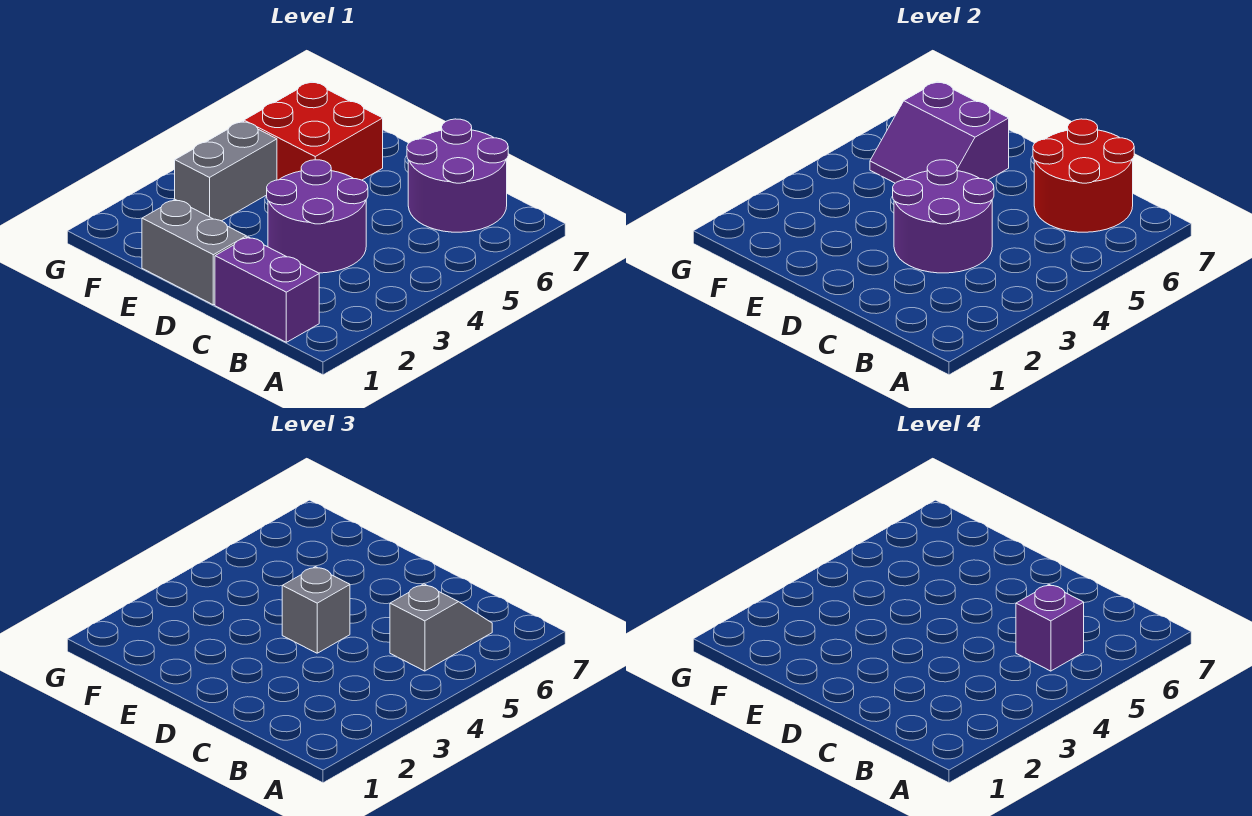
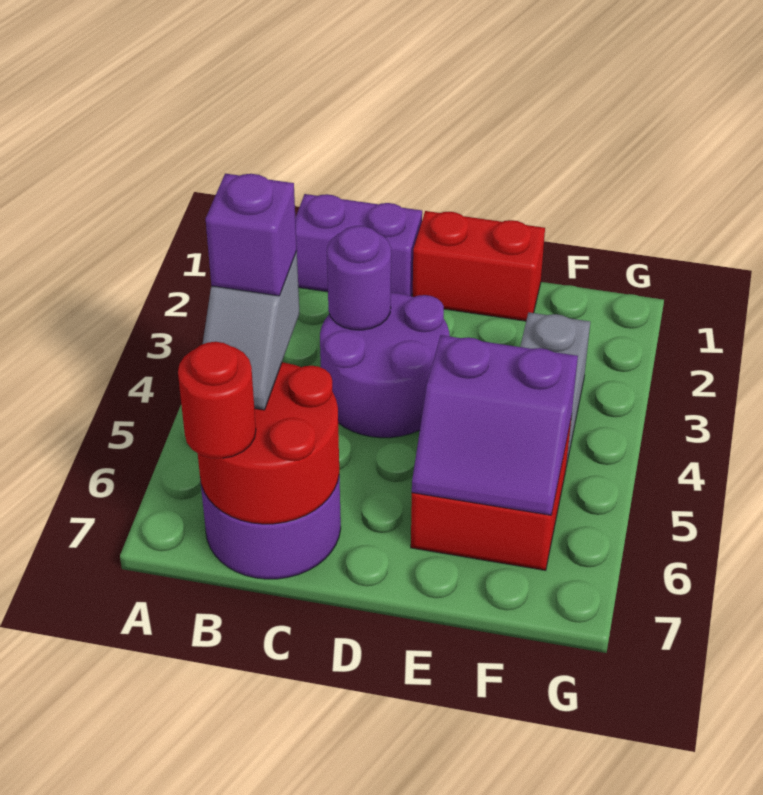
none -> red 1x1 round brick [178,342,256,458]
purple 2x2 round brick [893,160,994,273] -> purple 1x1 round brick [327,226,391,330]
grey 1x2 brick [142,200,246,305] -> red 1x2 brick [413,211,545,321]
grey 1x1 brick [282,567,350,653] -> none
purple 2x2 slope [870,82,1009,183] -> purple 2x2 slope turned to [412,335,578,515]

